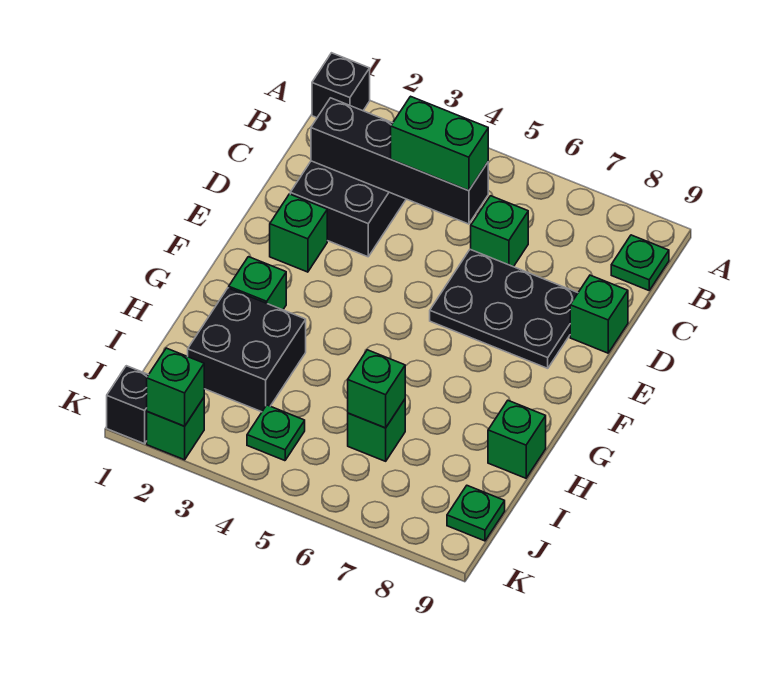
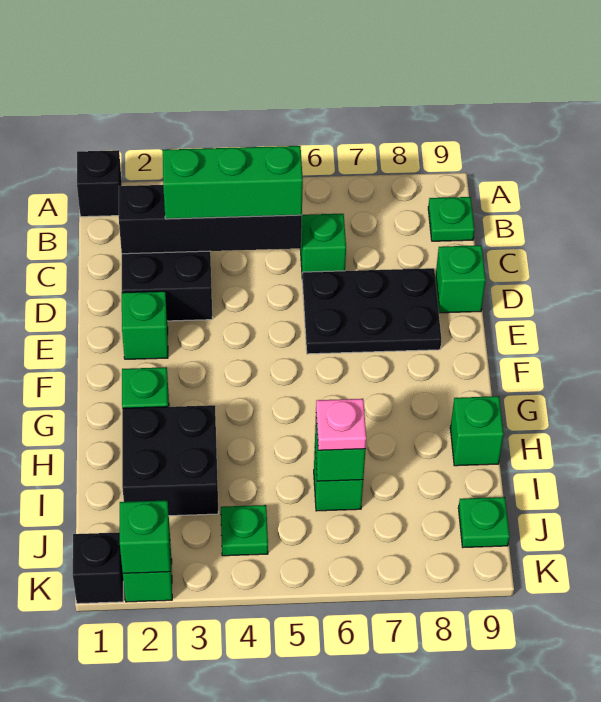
green 1x2 brick [391,96,488,191] -> green 1x3 brick [163,146,303,219]
none -> pink 1x1 plate [316,399,366,450]

